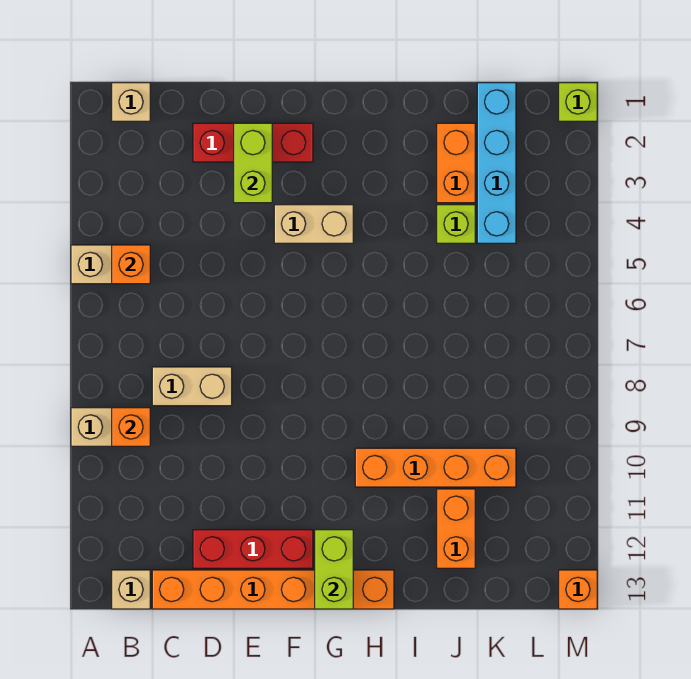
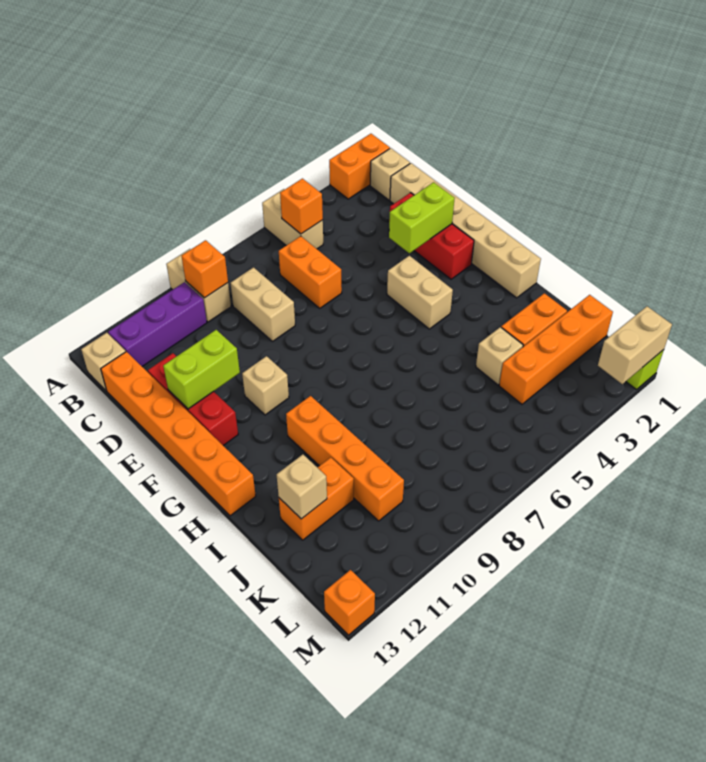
none -> orange 1x2 brick [329,134,390,199]
none -> purple 1x3 brick [108,282,207,366]
none -> tan 1x6 brick [390,163,541,298]
none -> orange 1x2 brick [279,236,342,308]
none -> tan 1x1 brick [242,356,289,415]
lime 1x2 brick [315,530,353,609] -> lime 1x2 brick moved to [163,330,240,409]
lime 1x1 brick [437,205,475,243] -> tan 1x1 brick [476,327,523,385]
none -> tan 1x1 brick [277,455,327,519]
cyan 1x4 brick [477,83,516,243] -> orange 1x4 brick [499,295,613,404]
none -> tan 1x2 brick [598,306,672,384]

